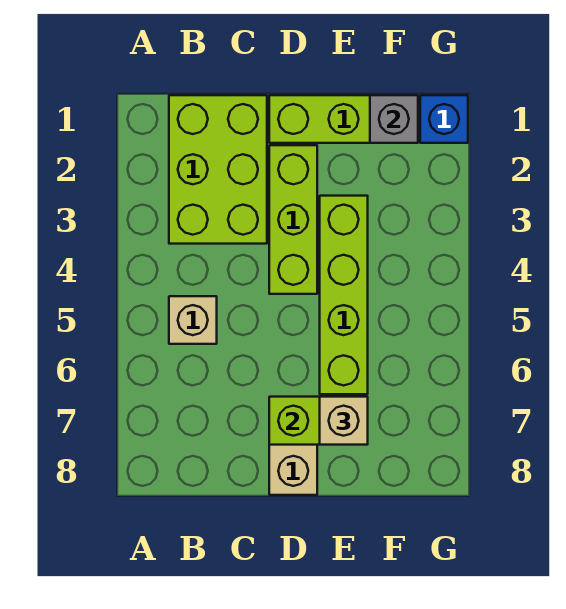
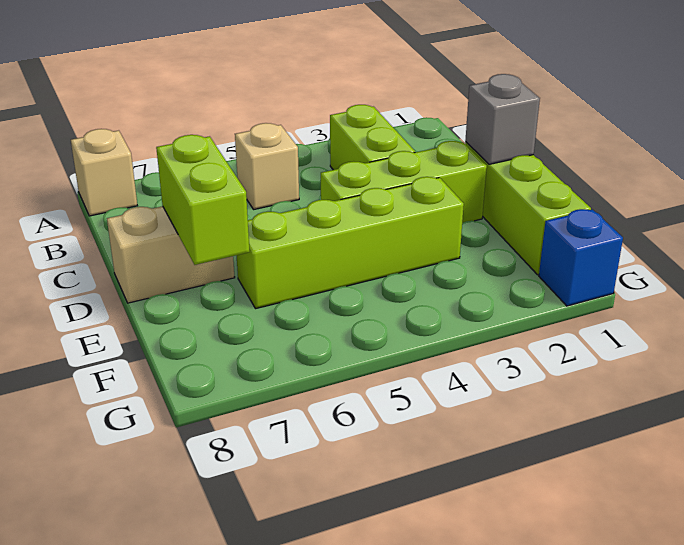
lime 2x3 brick [169,95,267,244] -> lime 1x2 brick [330,105,415,170]
tan 1x1 brick [320,397,368,445] -> tan 1x1 brick moved to [71,129,137,216]
grey 1x1 brick [370,95,418,143] -> grey 1x1 brick moved to [465,74,540,164]

